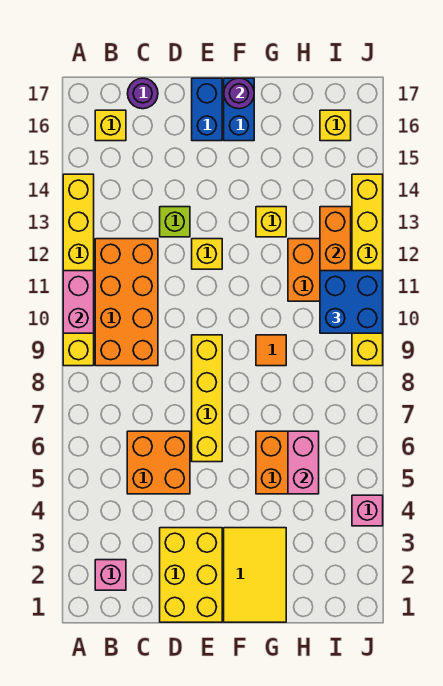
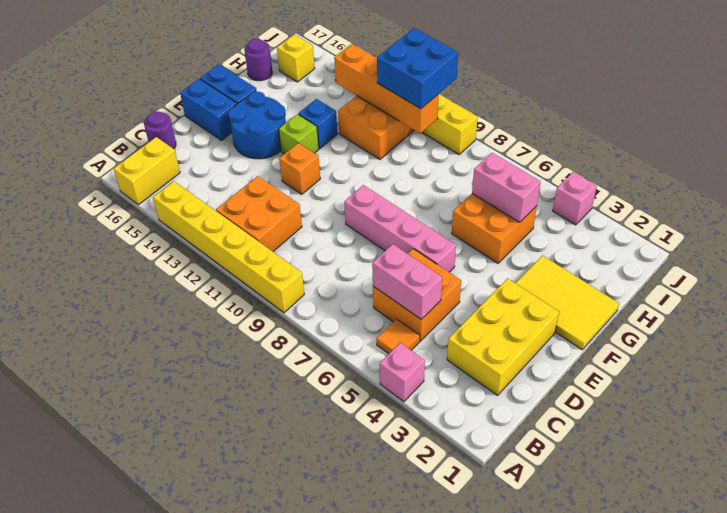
pink 1x2 brick [63,271,94,333] -> pink 1x2 brick moved to [372,244,442,319]
pink 1x1 brick [95,560,126,590] -> pink 1x1 brick moved to [380,343,425,402]
orange 2x4 brick [95,239,158,366] -> orange 2x2 brick [216,176,302,251]
yellow 1x1 brick [95,110,126,141] -> yellow 1x2 brick [114,137,180,205]
yellow 2x3 brick [160,528,222,622] -> yellow 2x3 brick turned to [447,278,559,395]
lime 1x1 brick [160,207,190,237] -> lime 1x1 brick moved to [279,114,319,154]
yellow 1x4 brick [192,335,222,462] -> pink 1x4 brick [344,185,456,272]
yellow 1x1 brick [192,239,222,269] -> orange 1x1 brick [279,143,320,194]
none -> blue 2x2 round brick [228,92,286,159]
purple 1x1 round brick [224,78,254,109] -> purple 1x1 round brick moved to [244,39,272,81]
orange 1x1 tile [256,335,286,366] -> orange 1x1 tile moved to [377,319,420,354]
yellow 1x1 brick [256,207,286,237] -> blue 1x1 brick [298,99,337,149]

